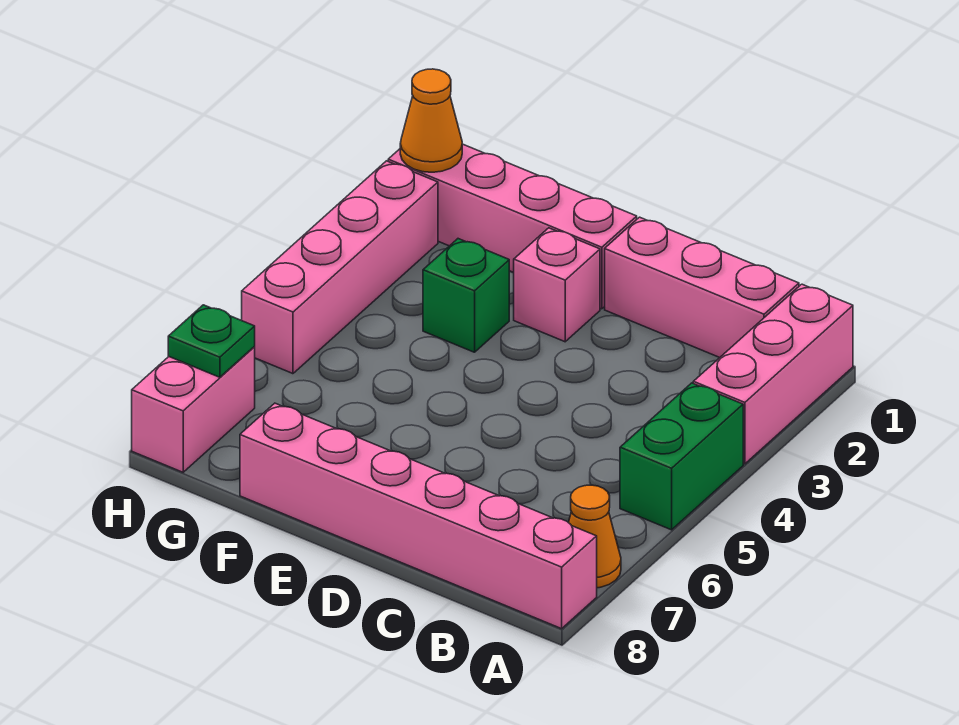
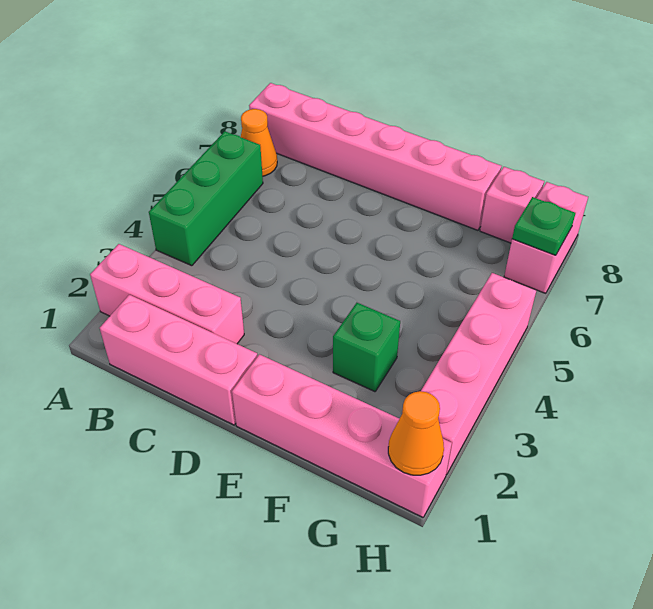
pink 1x3 brick [693,284,853,464] -> pink 1x3 brick turned to [90,244,244,344]
green 1x2 brick [620,383,743,530] -> green 1x3 brick [149,131,263,266]
pink 1x1 brick [514,228,600,342] -> pink 1x1 brick moved to [480,167,544,243]

